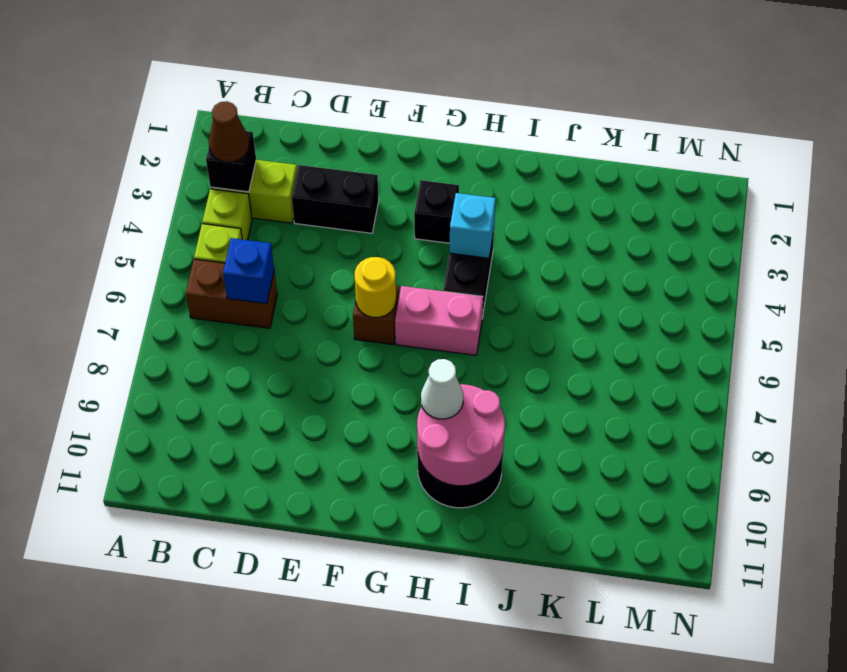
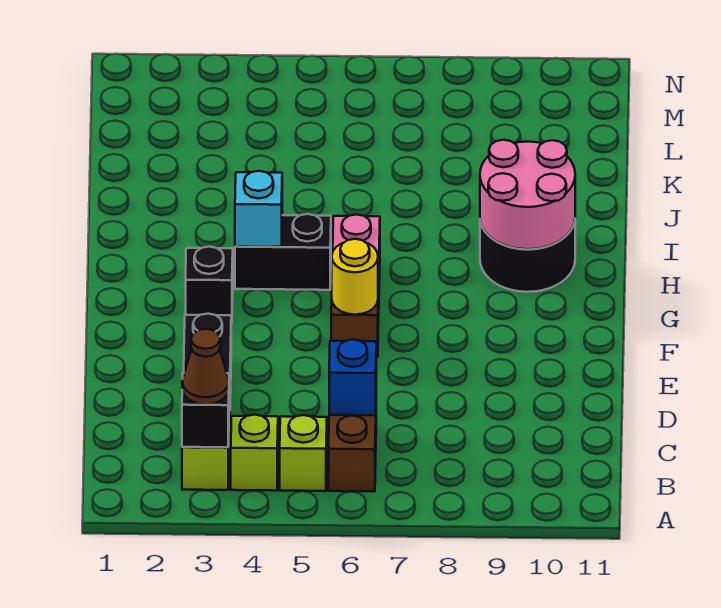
white 1x1 cone [421,359,463,419] -> none

